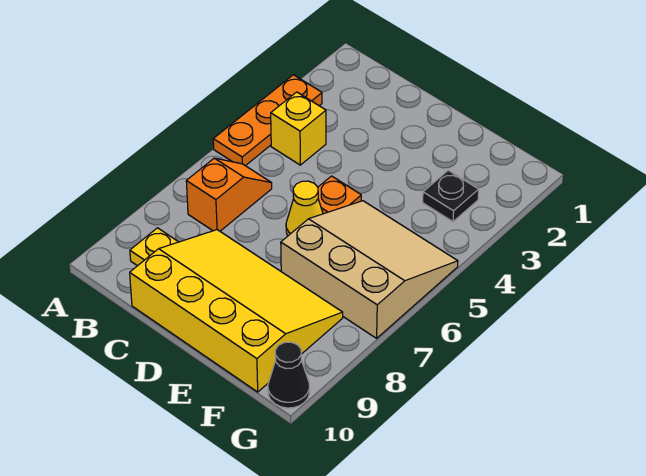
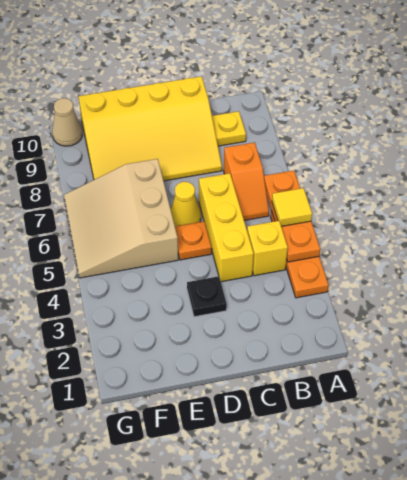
none -> orange 1x3 plate [264,171,320,262]
none -> yellow 1x1 tile [272,188,312,226]
none -> yellow 1x3 brick [199,173,254,282]
tan 3x3 slope [281,201,458,338] -> tan 3x3 slope turned to [64,159,178,278]
black 1x1 plate [423,170,479,222] -> black 1x1 plate moved to [187,276,227,317]
black 1x1 cone [268,342,310,408] -> tan 1x1 cone [52,98,82,146]

